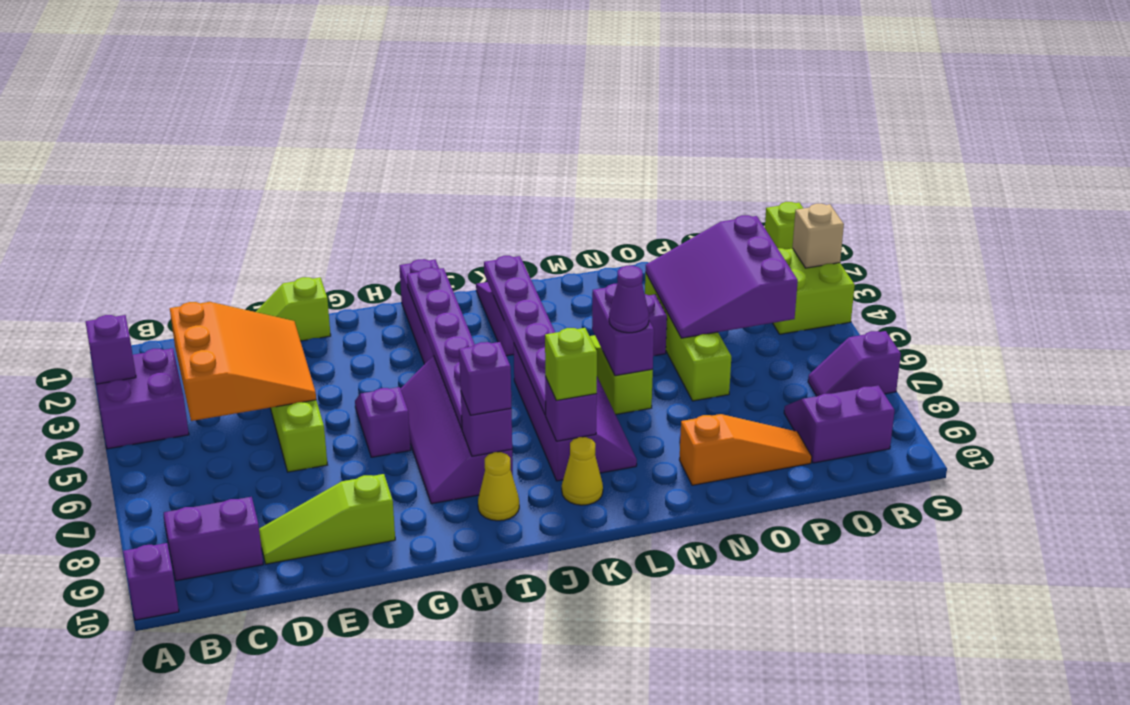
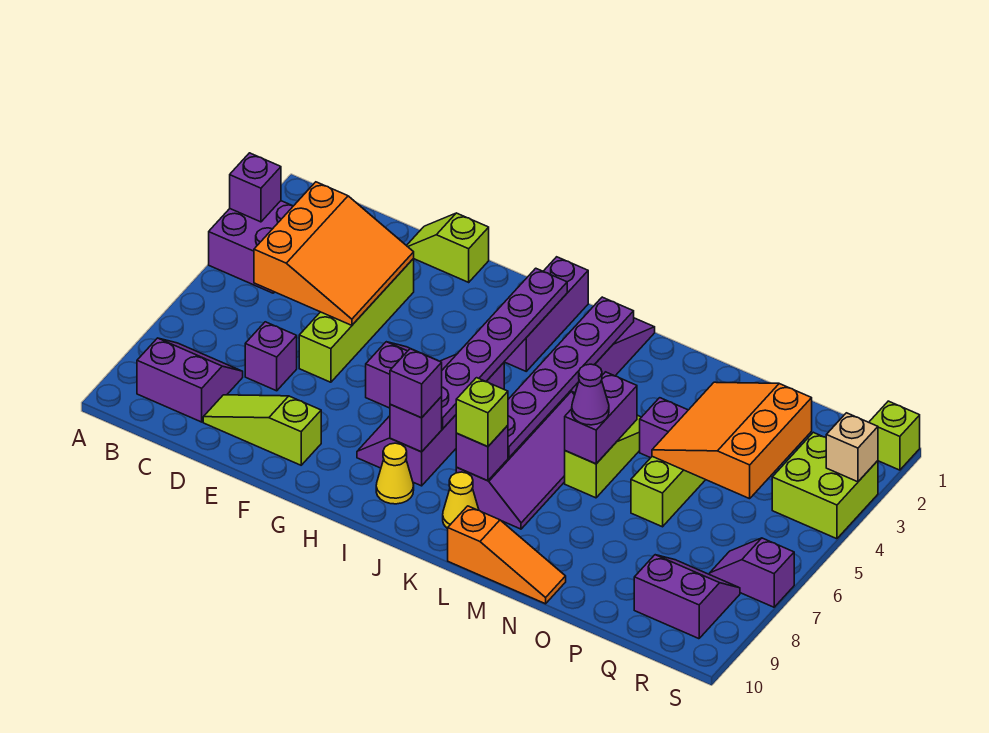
purple 1x1 brick [123,543,179,620] -> purple 1x1 brick moved to [245,322,297,391]
orange 1x3 slope [679,414,812,485] -> orange 1x3 slope moved to [448,506,566,604]
purple 3x3 slope [646,215,798,338] -> orange 3x3 slope [652,382,812,499]

